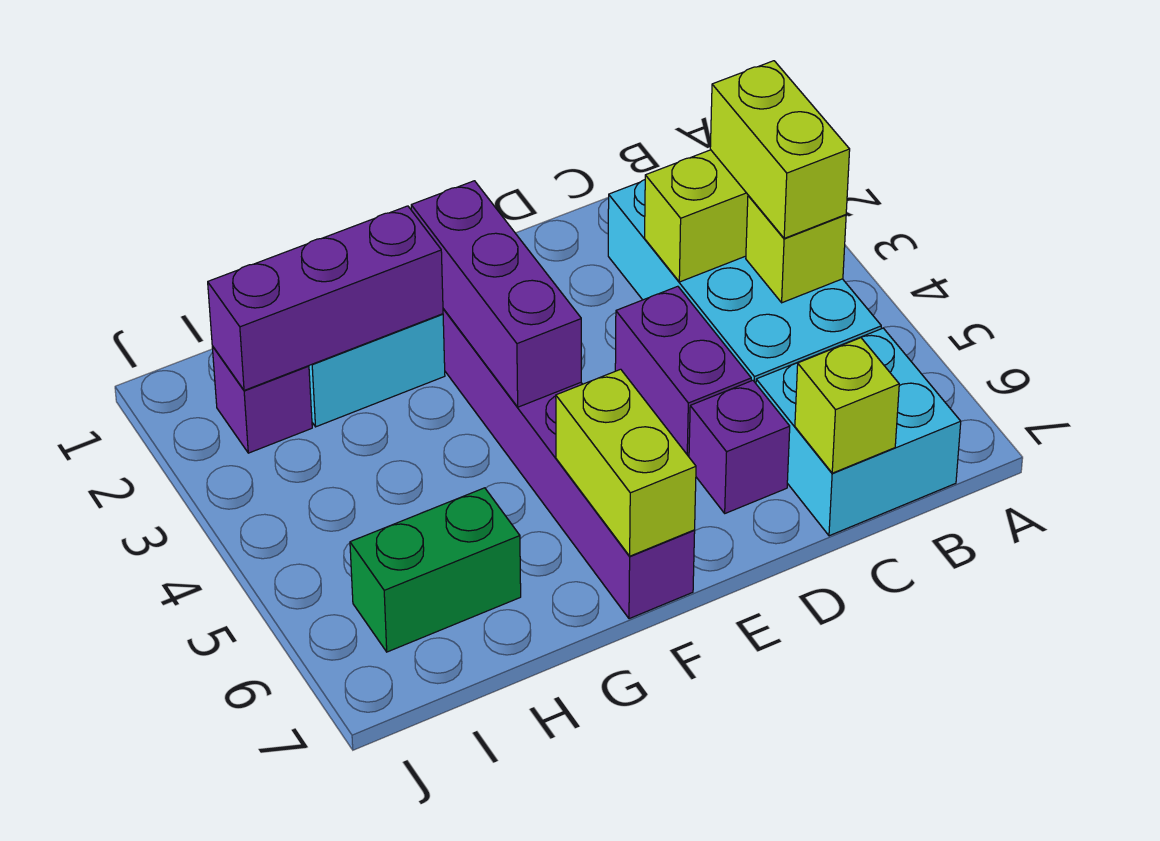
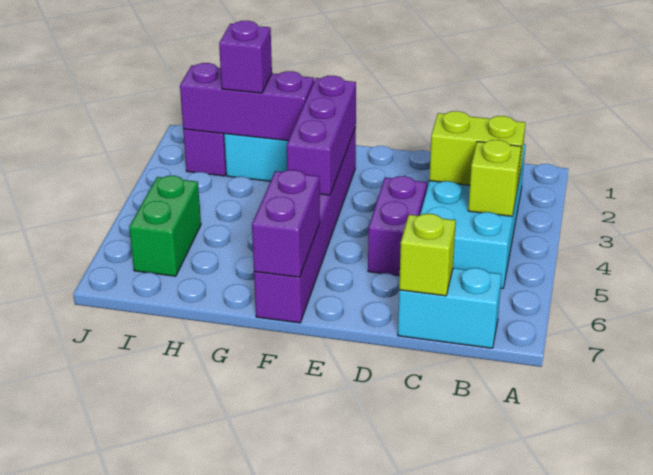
lime 1x2 brick [710,61,850,238] -> none
cyan 2x2 brick [756,328,961,536] -> cyan 1x2 brick [398,268,502,348]
purple 1x1 brick [689,380,790,513] -> purple 1x1 brick moved to [219,21,272,93]
lime 1x2 brick [556,369,696,556] -> purple 1x2 brick [252,170,320,277]
green 1x2 brick [350,488,521,652] -> green 1x2 brick turned to [129,176,201,276]

